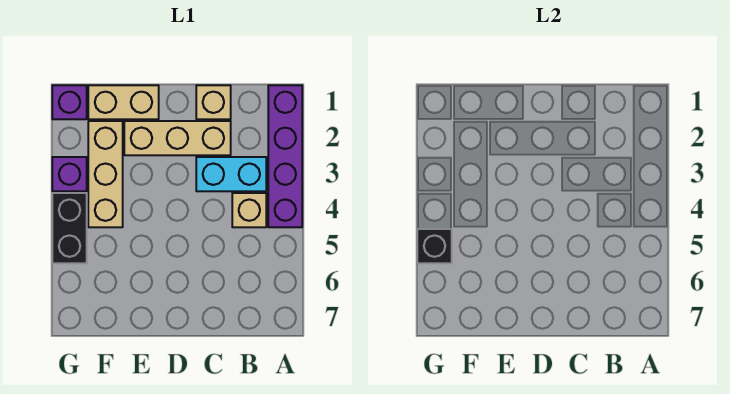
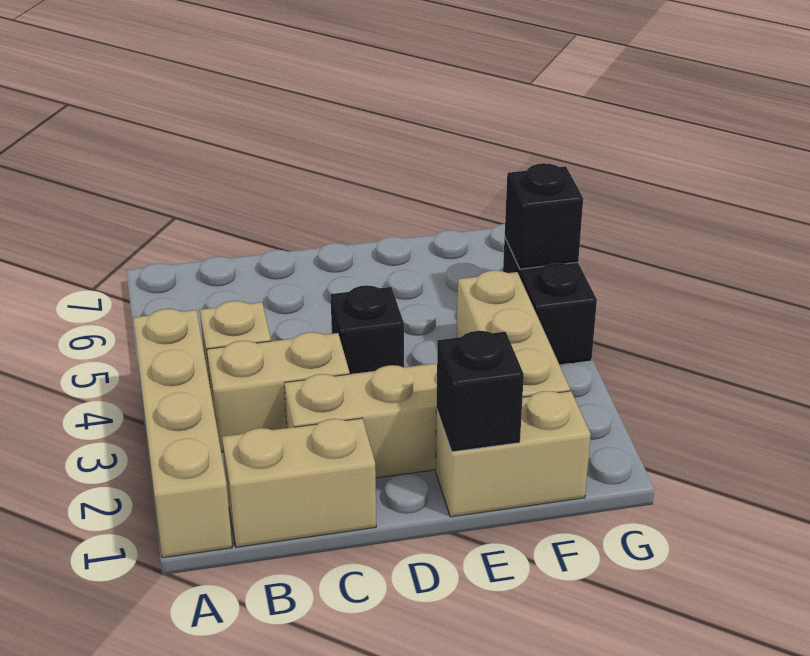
purple 1x4 brick [268,85,302,227] -> tan 1x4 brick [133,309,232,558]
cyan 1x2 brick [196,157,266,191] -> tan 1x2 brick [207,332,350,452]
tan 1x1 brick [196,85,231,119] -> tan 1x2 brick [222,418,376,547]
none -> black 1x1 brick [330,285,404,374]
none -> black 1x1 brick [437,331,524,452]
purple 1x1 brick [52,85,87,119] -> none
purple 1x1 brick [52,157,87,191] -> none

